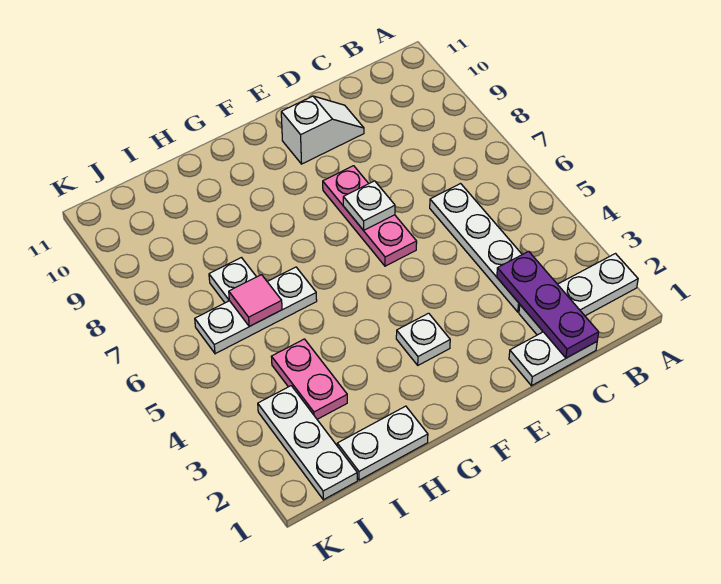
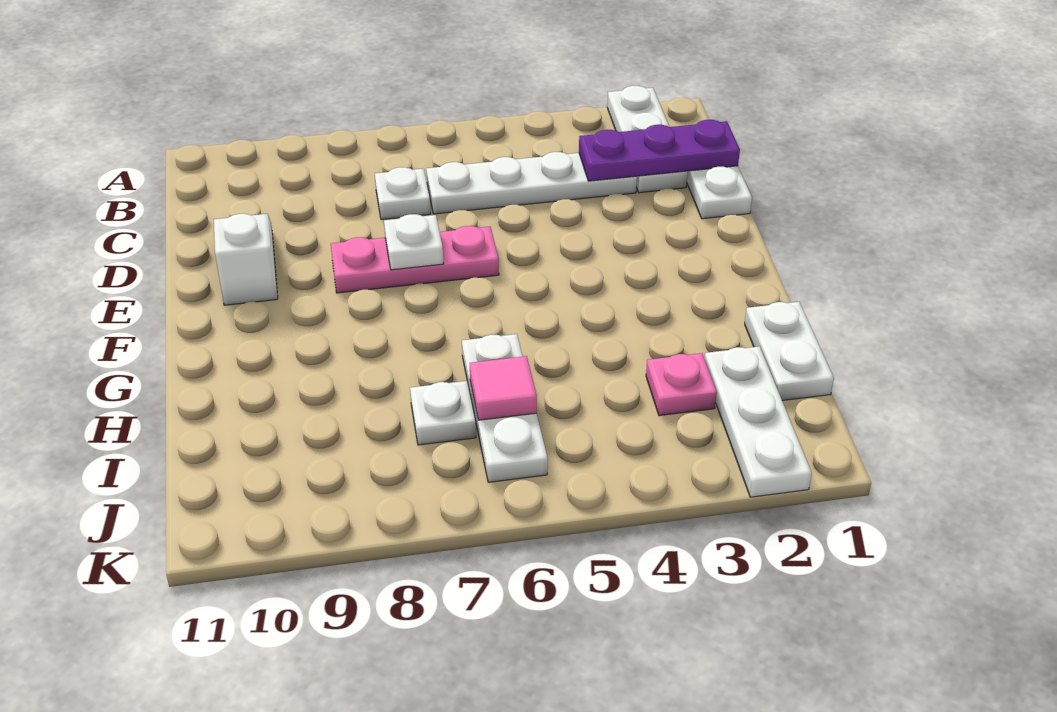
white 1x1 plate [396,313,450,365] -> white 1x1 plate moved to [375,167,431,219]
pink 1x2 plate [271,339,347,419] -> pink 1x1 plate [646,353,717,416]
white 1x3 plate [258,386,357,500] -> white 1x3 plate turned to [704,346,812,497]

